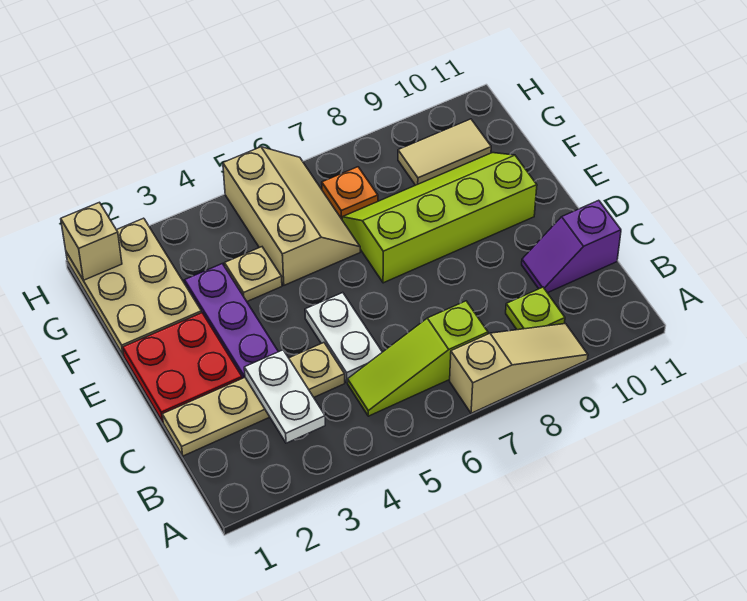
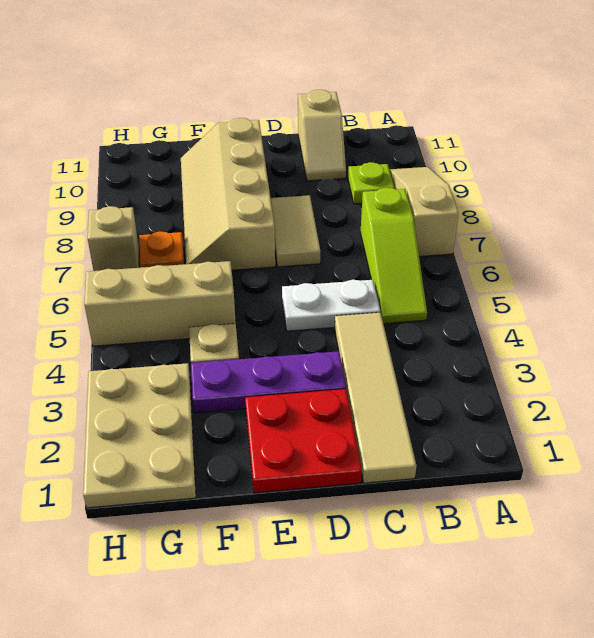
white 1x2 plate [244,350,325,443] -> none
tan 1x4 plate [162,343,345,456] -> tan 1x4 tile [335,312,416,483]
purple 1x2 slope [522,200,621,293] -> tan 1x2 slope [298,90,346,181]
lime 2x4 slope [342,153,537,283] -> tan 2x4 slope [181,118,275,270]
tan 2x3 plate [66,218,202,355] -> tan 2x3 plate turned to [83,363,196,508]
tan 1x2 tile [398,119,491,185] -> tan 1x2 tile moved to [271,195,320,267]
tan 1x1 brick [61,202,122,280] -> tan 1x1 brick moved to [88,206,139,271]

